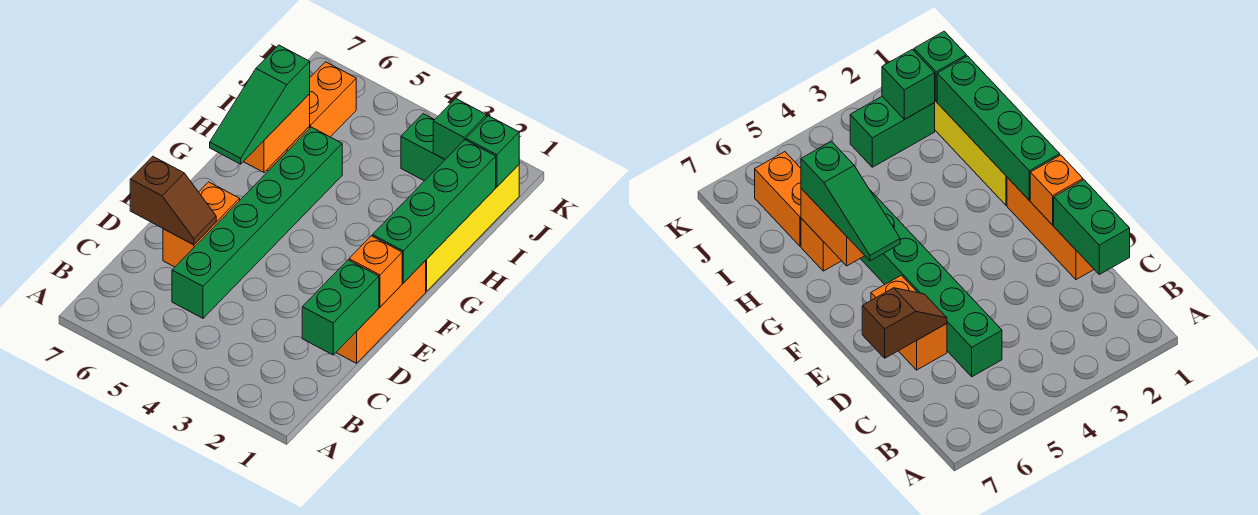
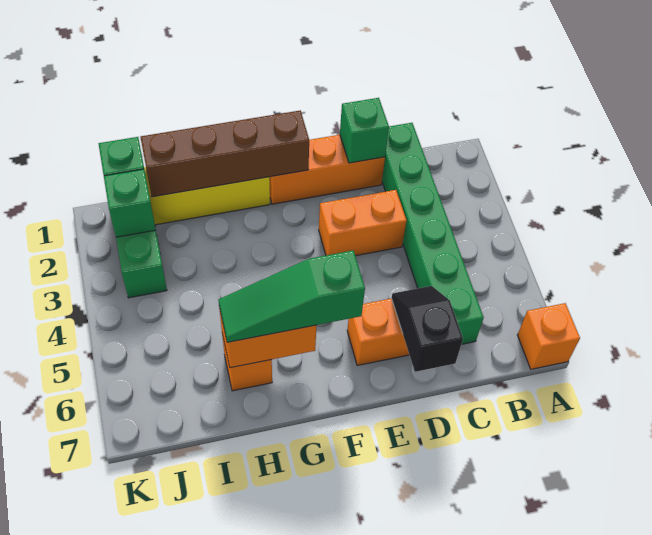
green 1x2 brick [302,260,379,355] -> green 1x1 brick [340,98,389,163]
green 1x6 brick [172,127,342,318] -> green 1x6 brick turned to [382,123,484,344]
brown 1x2 slope [130,156,216,245] -> black 1x2 slope [392,286,463,372]
orange 1x1 brick [349,236,402,307] -> orange 1x1 brick moved to [518,303,580,369]
green 1x4 brick [372,140,496,283] -> brown 1x4 brick [140,111,309,197]
green 1x3 slope [210,45,310,164] -> green 1x3 slope turned to [219,251,365,342]
orange 1x2 brick [310,62,356,137] -> orange 1x2 brick moved to [319,190,407,256]

